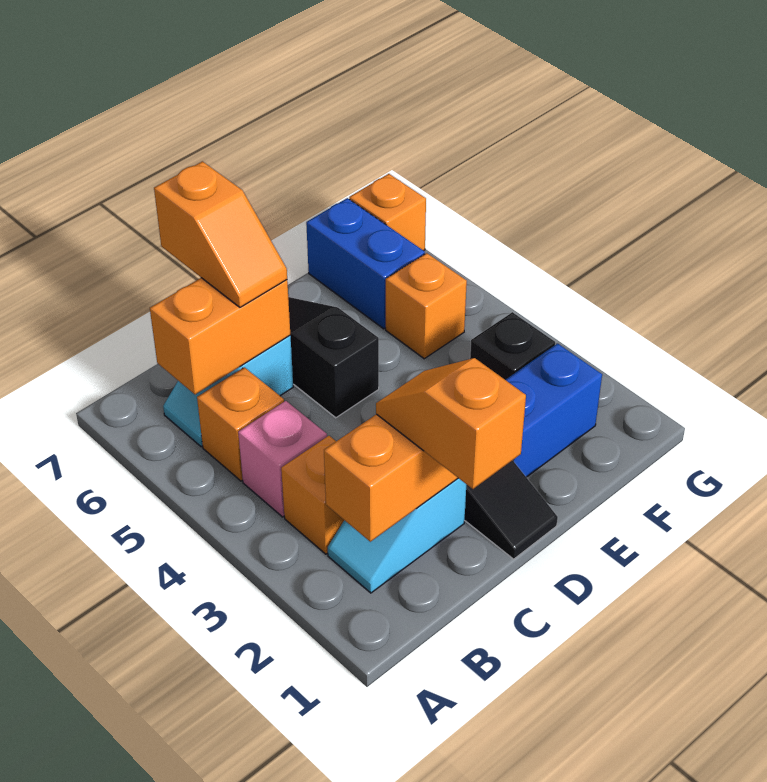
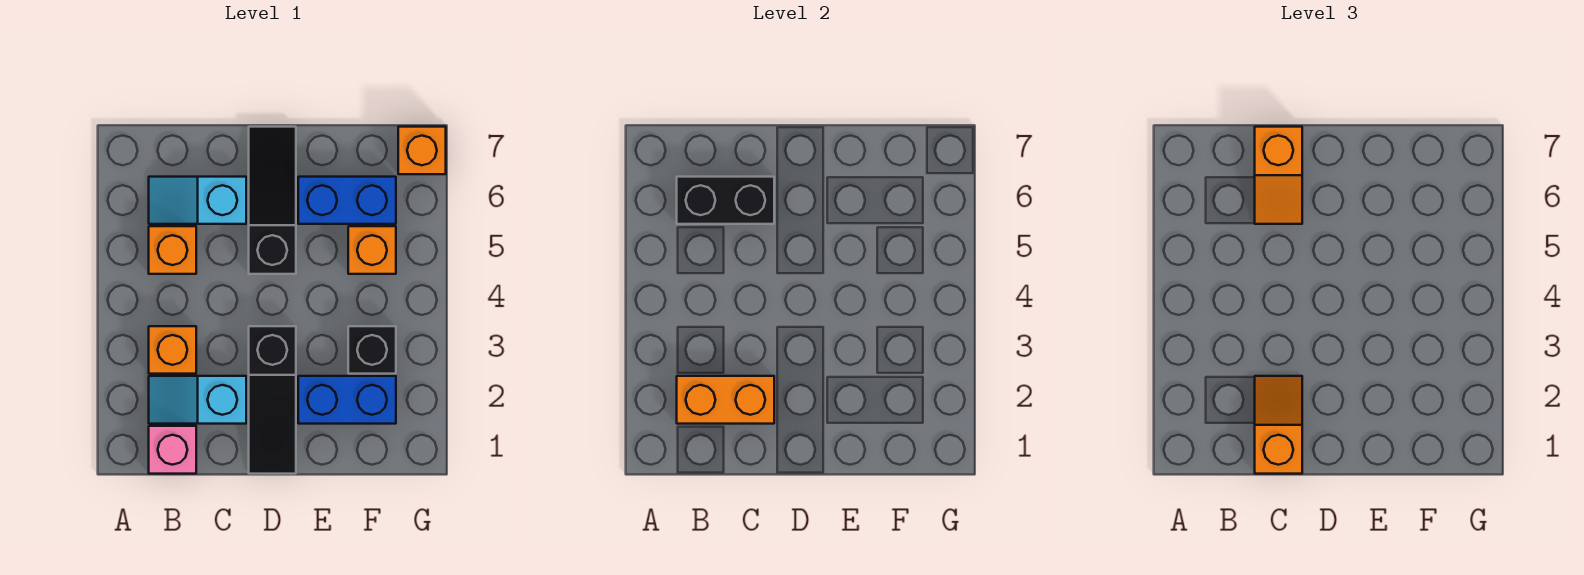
pink 1x1 brick [238,401,327,517] -> pink 1x1 brick moved to [149,426,196,474]
orange 1x2 brick [150,278,290,394] -> black 1x2 brick [677,177,774,224]
blue 1x2 brick [306,198,425,329] -> blue 1x2 brick turned to [298,177,396,224]

